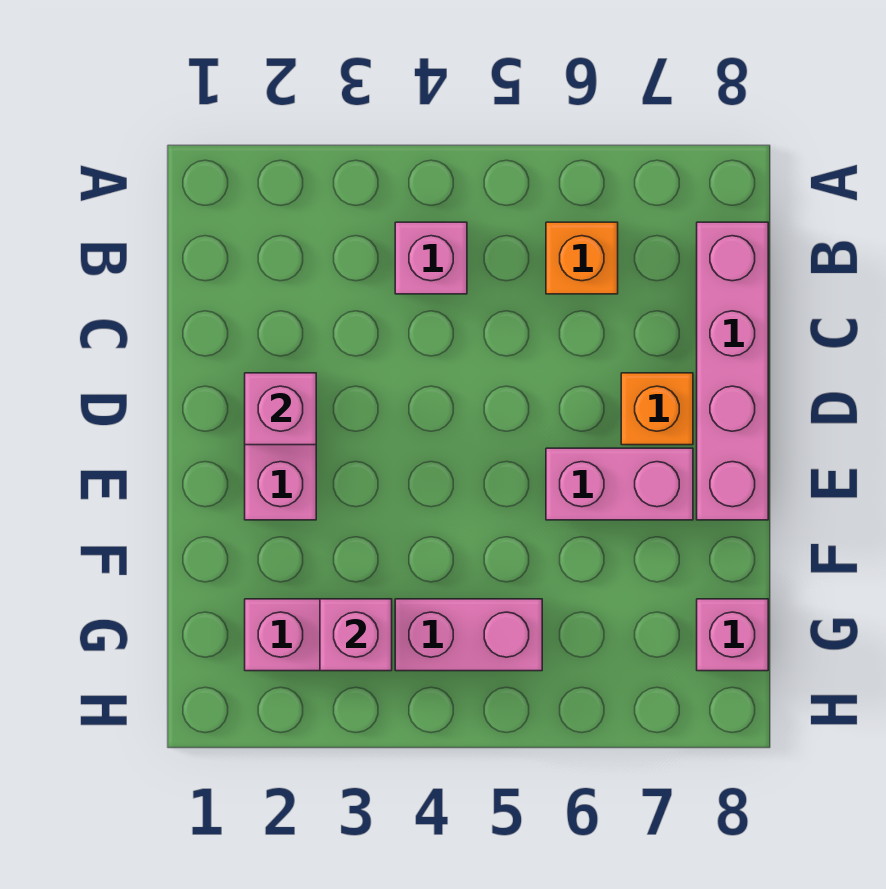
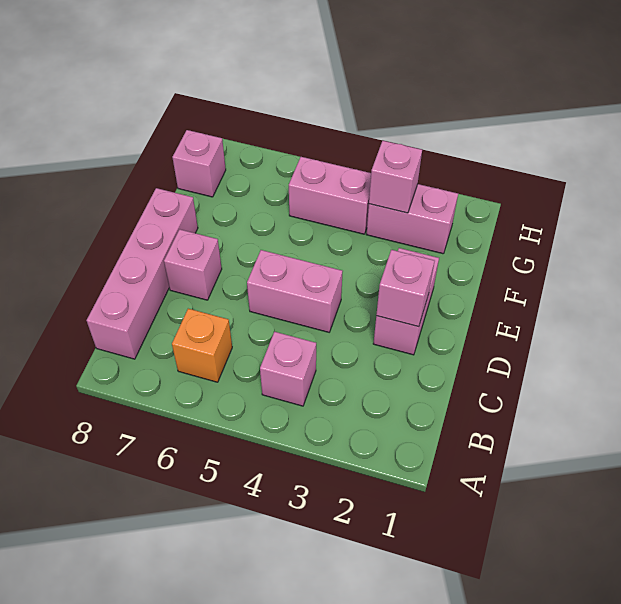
orange 1x1 brick [621,373,693,445] -> pink 1x1 brick [164,229,222,300]
pink 1x2 brick [546,448,693,520] -> pink 1x2 brick moved to [247,250,343,332]

